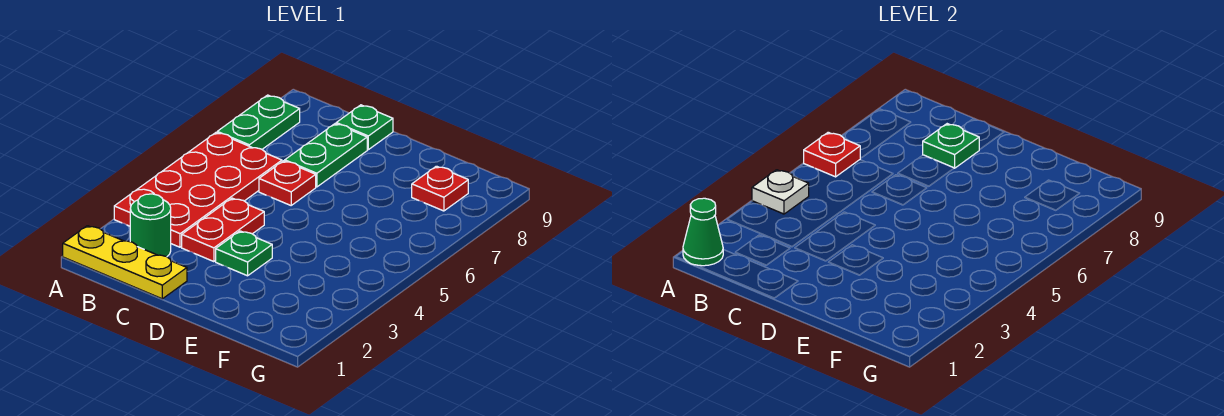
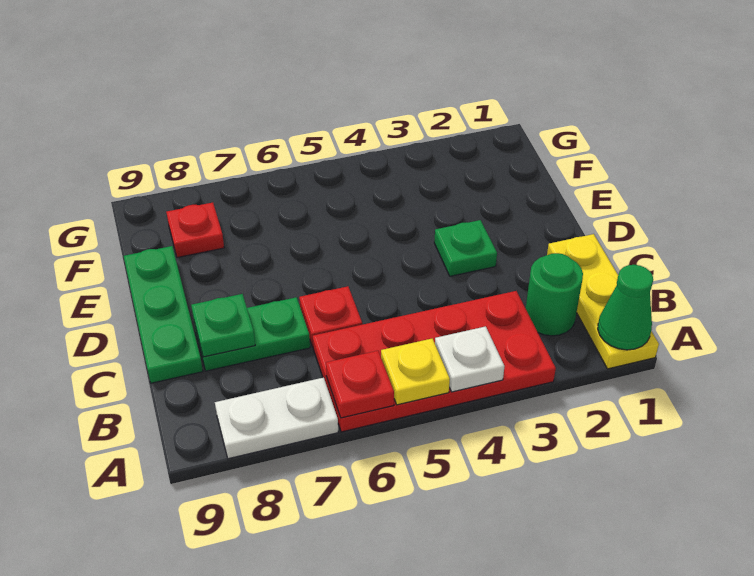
none -> yellow 1x1 plate [381,339,450,405]
green 1x2 plate [217,95,300,149] -> white 1x2 plate [215,377,338,459]
red 1x2 plate [182,198,264,262] -> none
green 1x1 plate [336,105,393,150] -> green 1x3 plate [124,246,203,383]

